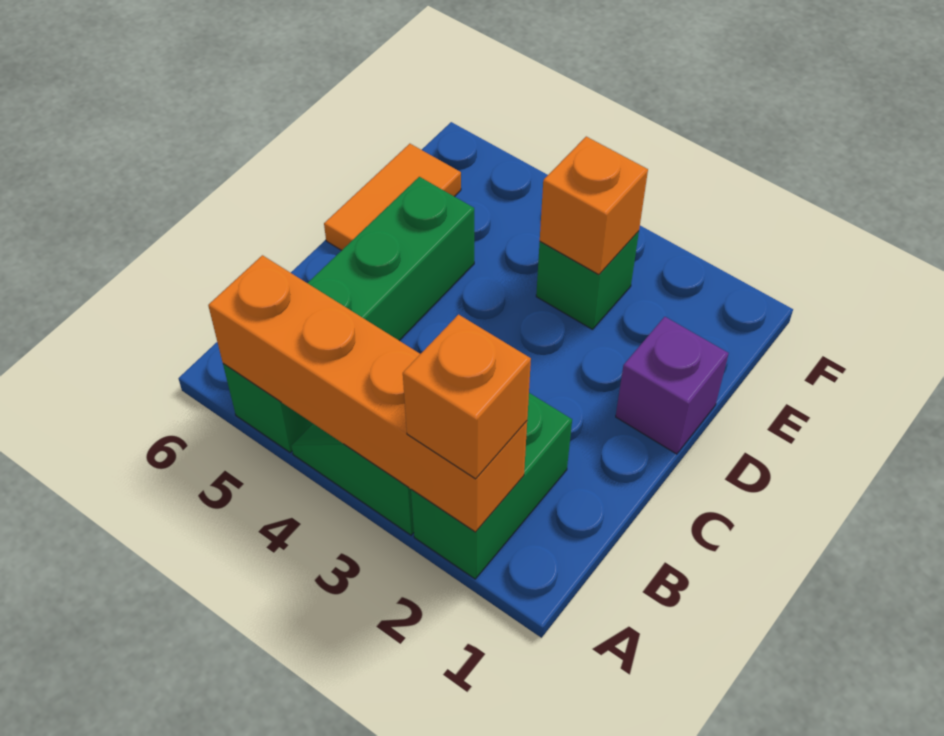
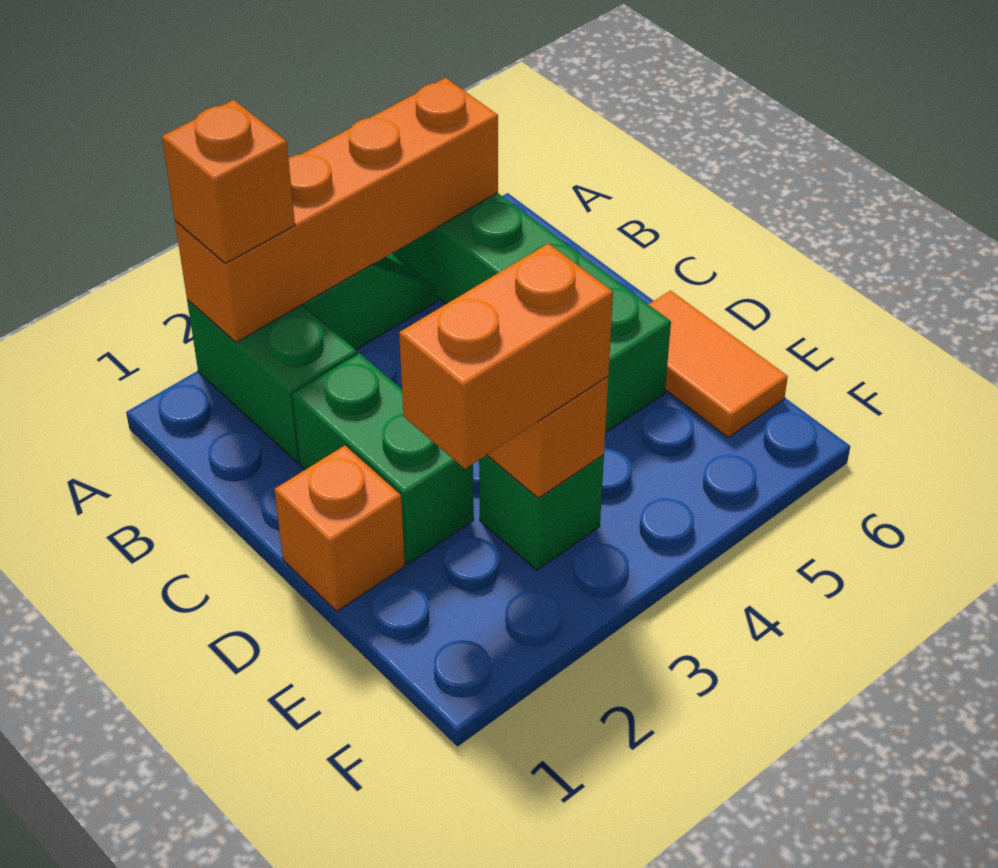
none -> green 1x2 brick [292,353,474,564]
purple 1x1 brick [616,317,729,454] -> orange 1x1 brick [274,446,405,611]
none -> orange 1x2 brick [399,243,613,469]

